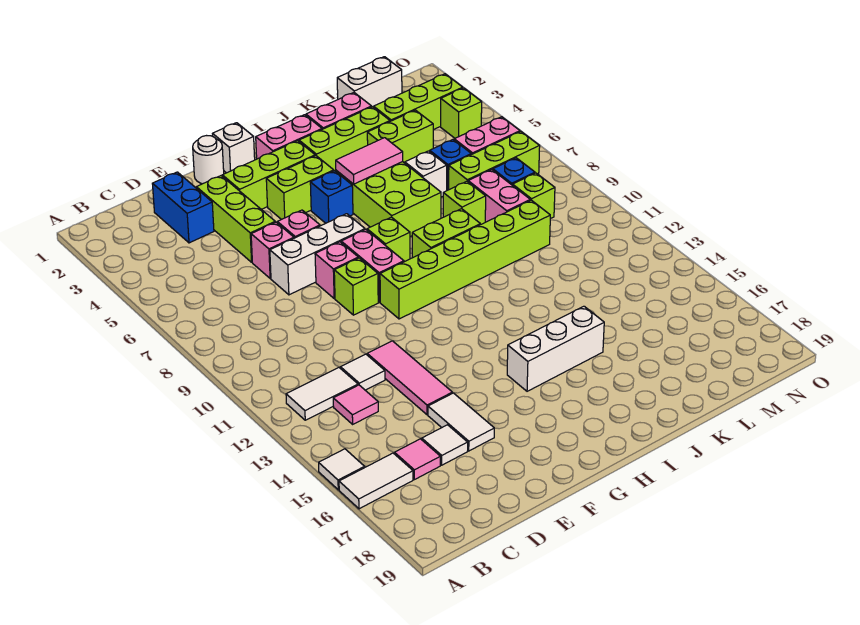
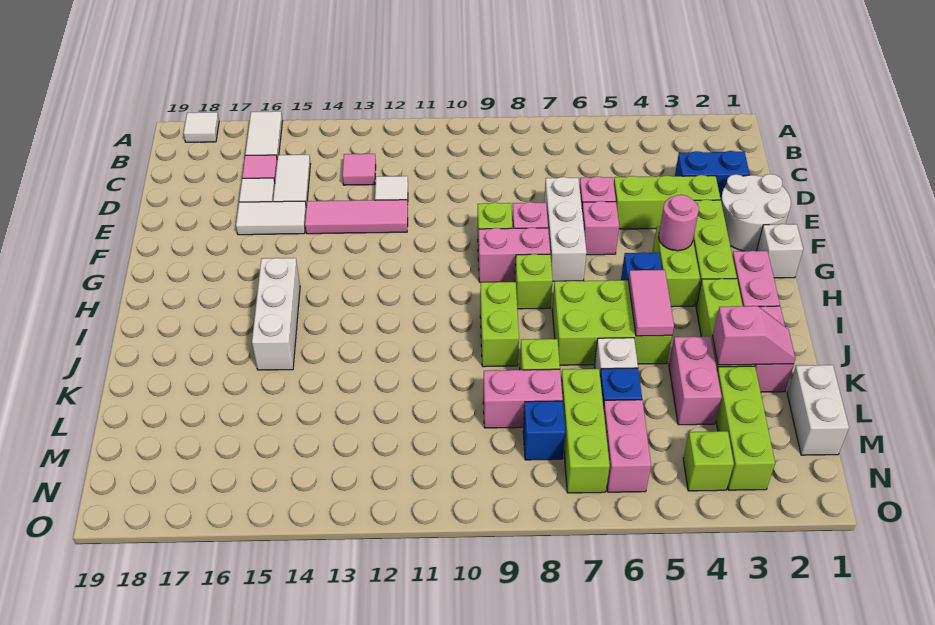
white 1x1 tile [319,449,365,490] -> white 1x1 tile moved to [183,112,219,142]
white 1x2 tile [286,368,358,420] -> white 1x2 tile moved to [273,155,310,207]
white 1x1 round brick [193,136,224,184] -> white 2x2 round brick [721,174,791,251]
none -> pink 1x1 round brick [659,195,699,251]
lime 1x6 brick [380,200,550,319] -> none
none -> pink 1x2 slope [713,306,795,365]
lime 1x2 brick [367,110,433,163] -> pink 1x2 brick [669,337,722,425]
lime 1x1 brick [513,173,555,219] -> none

